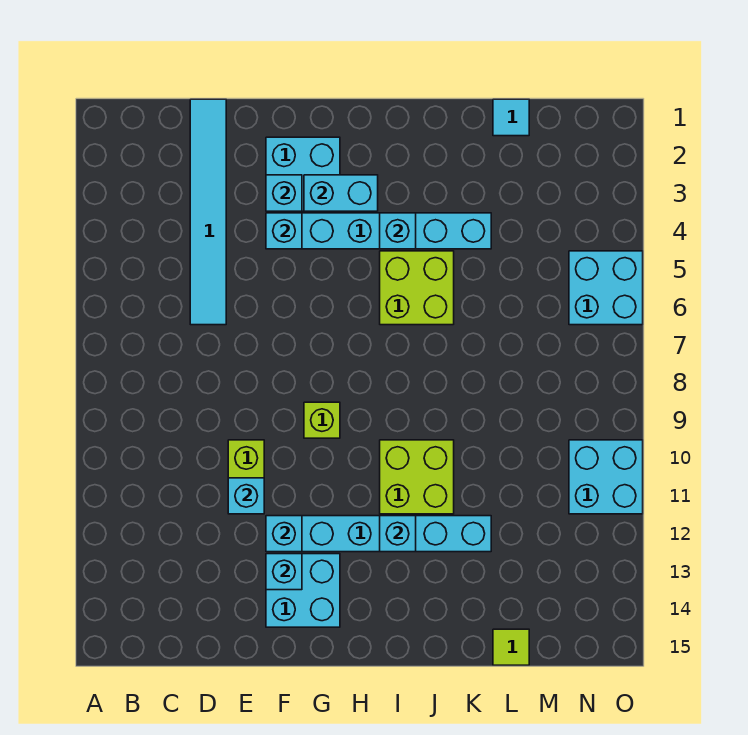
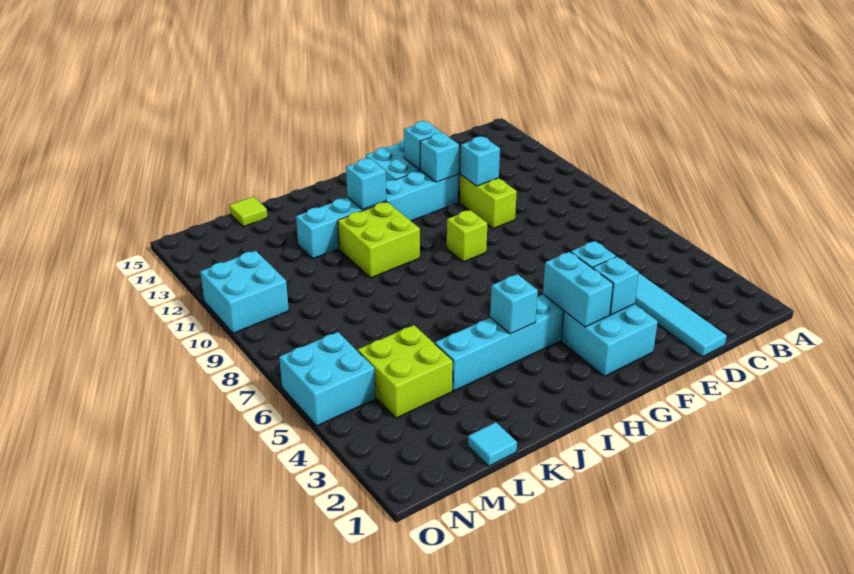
cyan 1x2 brick [304,175,378,211] -> cyan 1x2 brick turned to [543,252,613,327]
lime 2x2 brick [380,251,454,325] -> lime 2x2 brick moved to [358,325,453,418]

